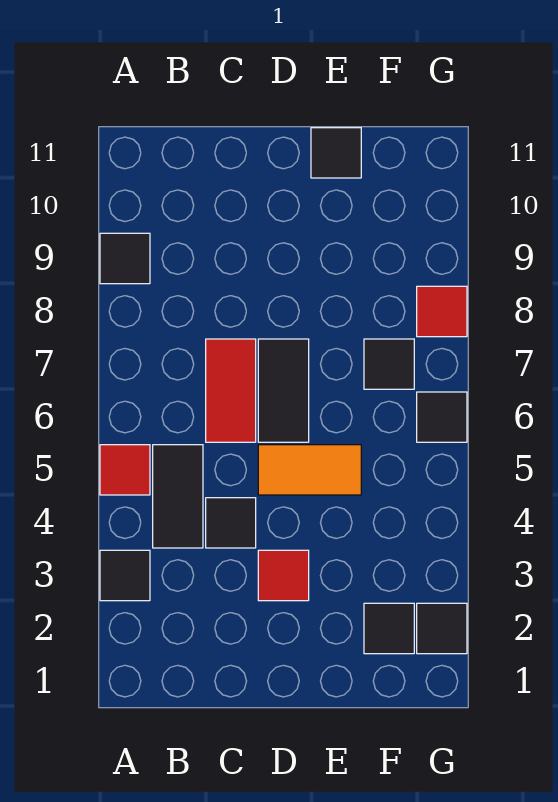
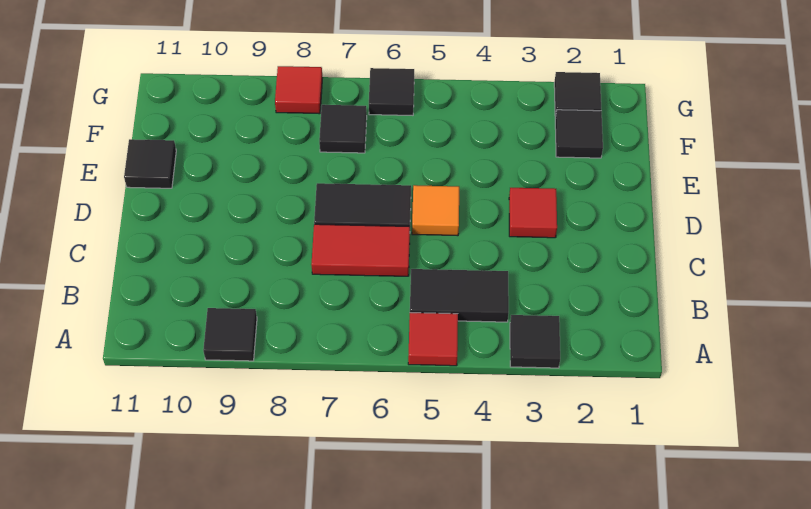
black 1x1 tile [206,498,256,548] -> none
orange 1x2 tile [258,445,361,495] -> orange 1x1 tile [412,185,459,236]

